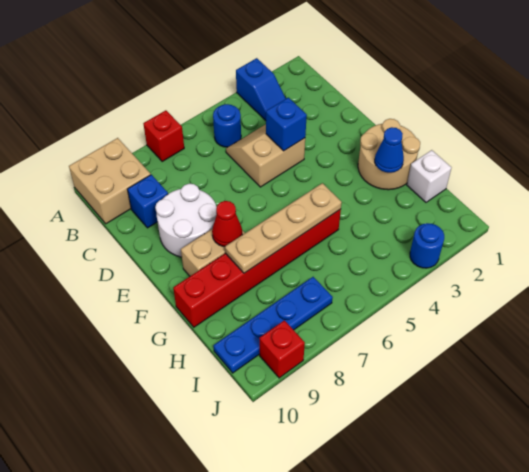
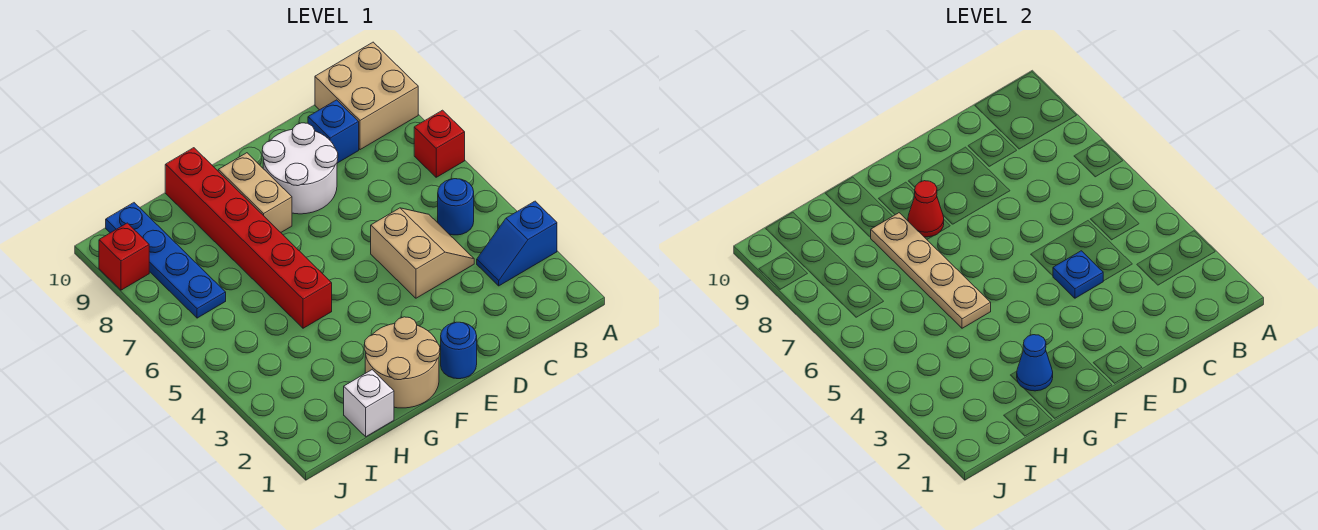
blue 1x1 brick [266,98,307,151] -> blue 1x1 plate [1053,251,1103,298]
blue 1x1 round brick [410,223,444,268] -> blue 1x1 round brick moved to [441,322,477,379]

